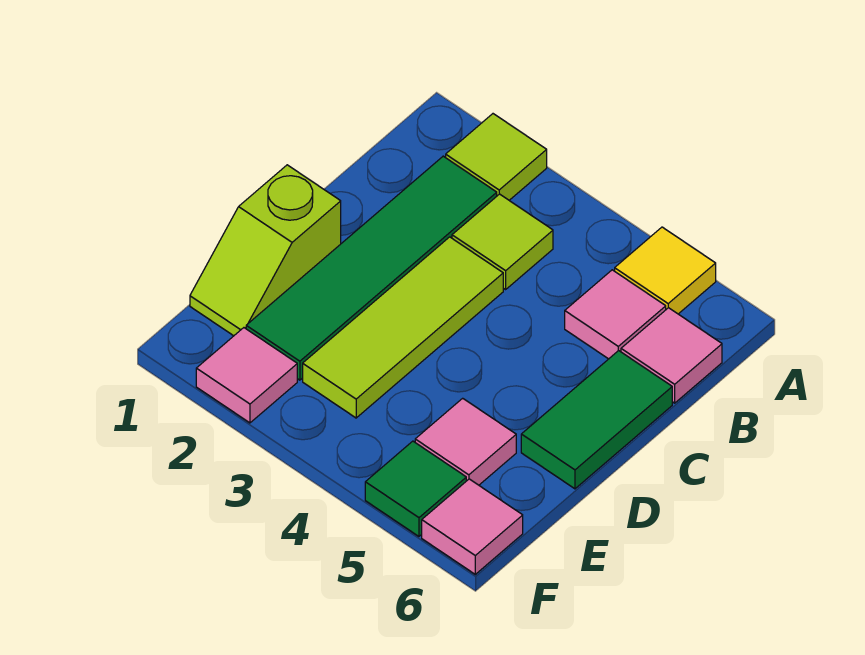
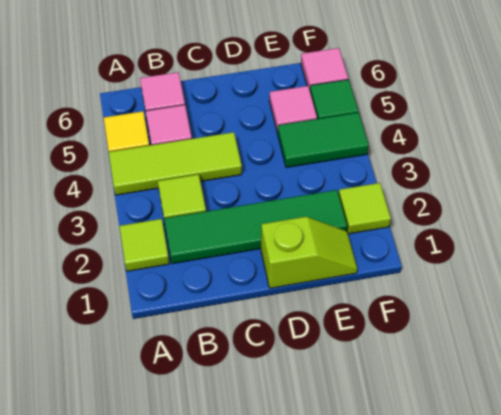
lime 1x3 tile [303,237,503,418] -> lime 1x3 tile moved to [109,132,242,195]
green 1x2 tile [521,351,672,489] -> green 1x2 tile moved to [278,113,369,168]
pink 1x1 tile [196,328,297,423] -> lime 1x1 tile [339,183,391,234]

